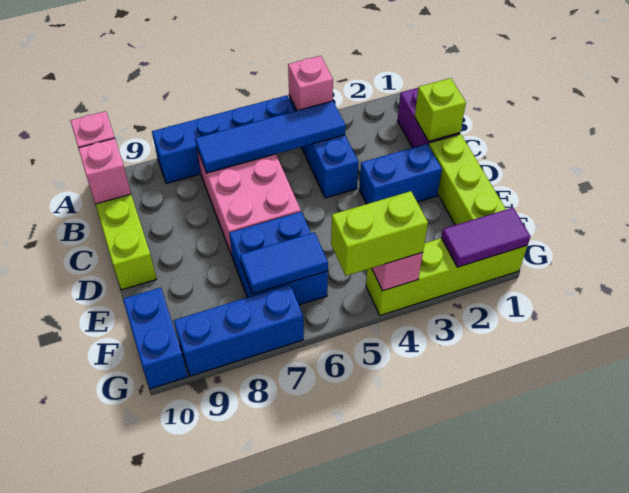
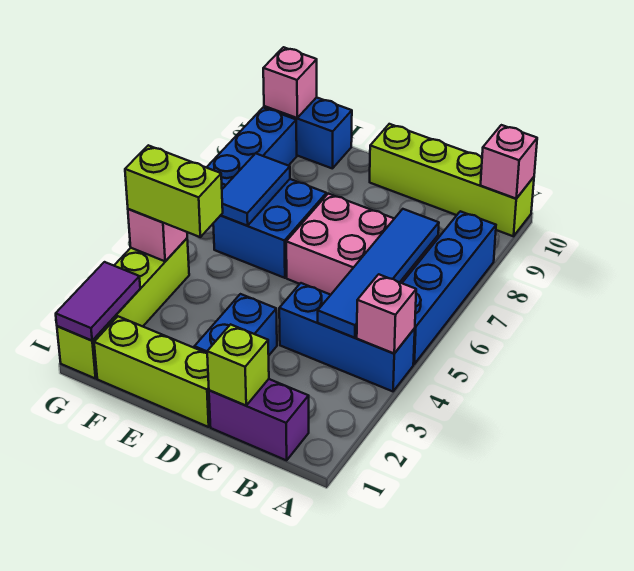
pink 1x1 brick [78,138,131,204] -> pink 1x1 brick moved to [263,47,317,118]
lime 1x2 brick [331,191,428,276] -> lime 1x2 brick turned to [125,145,223,237]

